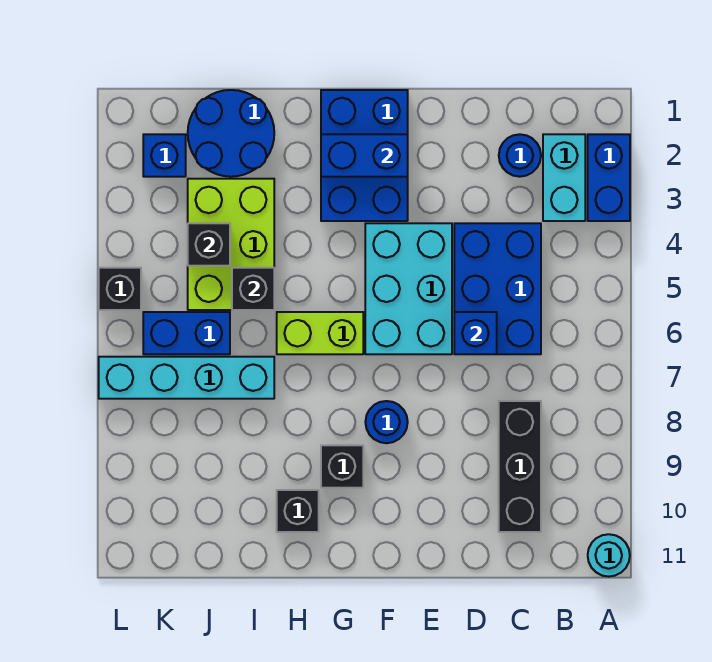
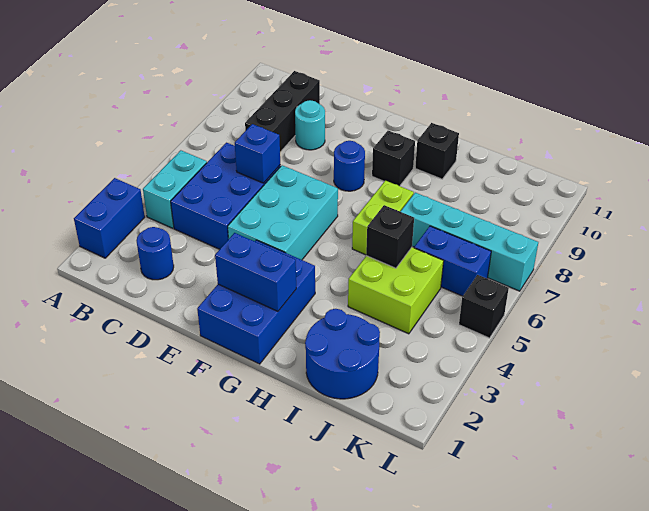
cyan 1x1 round brick [588,534,630,577] -> cyan 1x1 round brick moved to [295,100,325,150]
cyan 1x2 brick [543,134,585,221] -> cyan 1x2 brick moved to [143,150,207,228]
lime 1x2 brick [277,312,363,354] -> lime 1x2 brick turned to [352,181,414,255]
lime 2x3 brick [188,179,274,310] -> lime 2x2 brick [348,247,444,334]
black 1x1 brick [188,223,230,266] -> none
blue 1x1 brick [143,134,186,177] -> none

